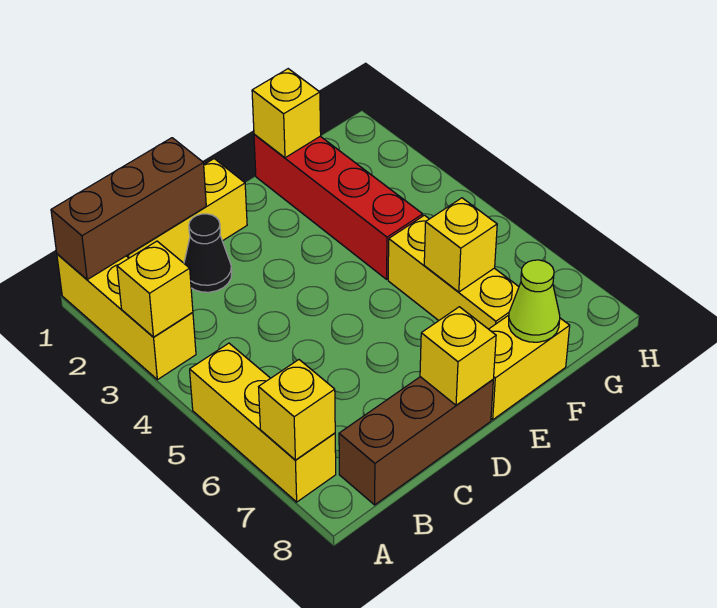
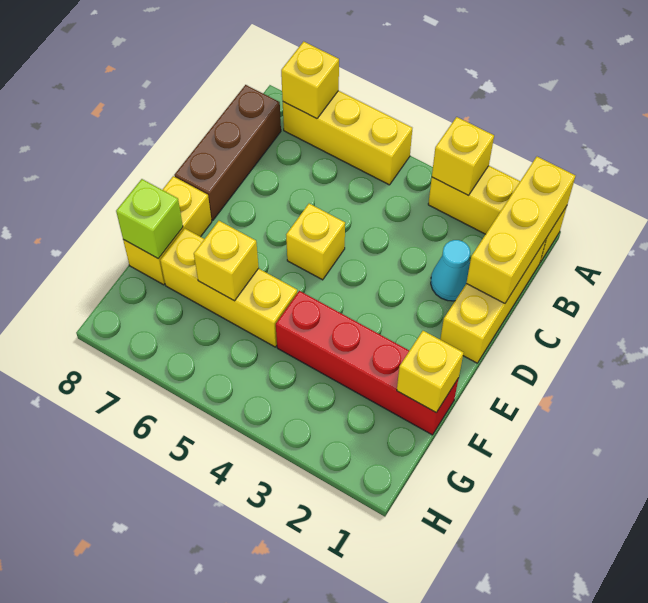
brown 1x3 brick [51,138,206,280] -> yellow 1x3 brick [466,157,575,303]
black 1x1 cone [184,214,232,292] -> cyan 1x1 cone [431,240,470,301]
yellow 1x1 brick [420,307,496,405] -> yellow 1x1 brick moved to [286,204,345,280]
lime 1x1 cone [509,260,560,342] -> lime 1x1 brick [116,179,183,259]

